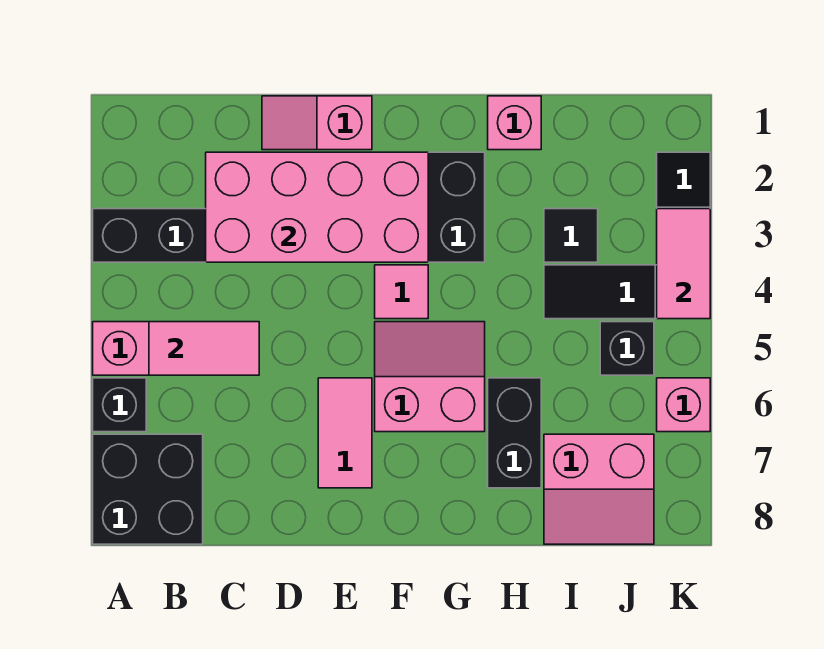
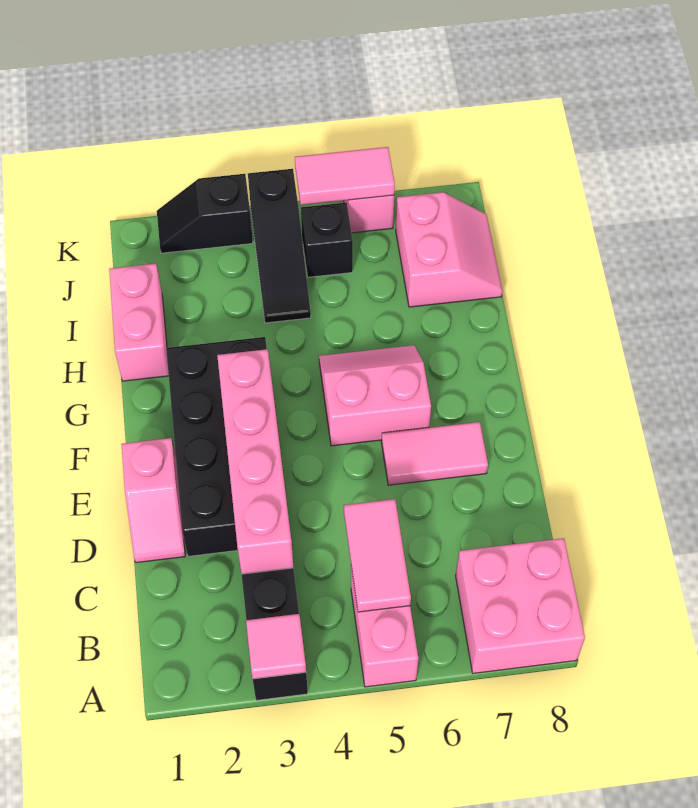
black 1x1 brick [93,378,146,432] -> none
black 2x2 brick [93,434,203,544] -> pink 2x2 brick [456,538,585,673]
pink 2x4 brick [206,152,428,262] -> pink 1x4 brick [217,349,294,574]
pink 1x1 tile [375,265,428,319] -> pink 1x1 tile moved to [246,614,306,679]
pink 2x2 slope [375,322,485,432] -> pink 2x2 slope turned to [319,345,431,446]
pink 1x1 brick [488,96,541,150] -> pink 1x2 brick [109,264,169,381]
black 1x2 brick [488,378,541,488] -> none
black 1x1 tile [544,209,598,262] -> none
pink 1x2 tile [657,209,710,319] -> pink 1x2 tile moved to [295,147,395,205]

